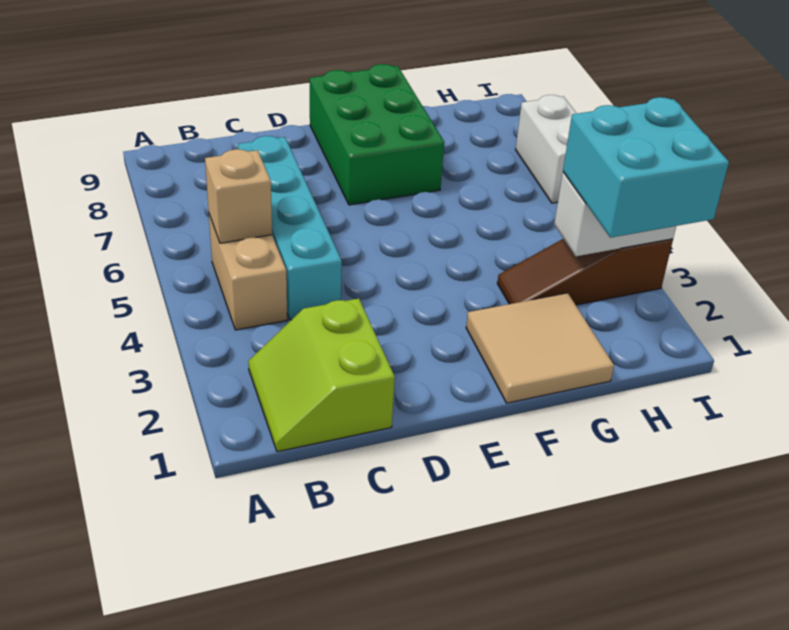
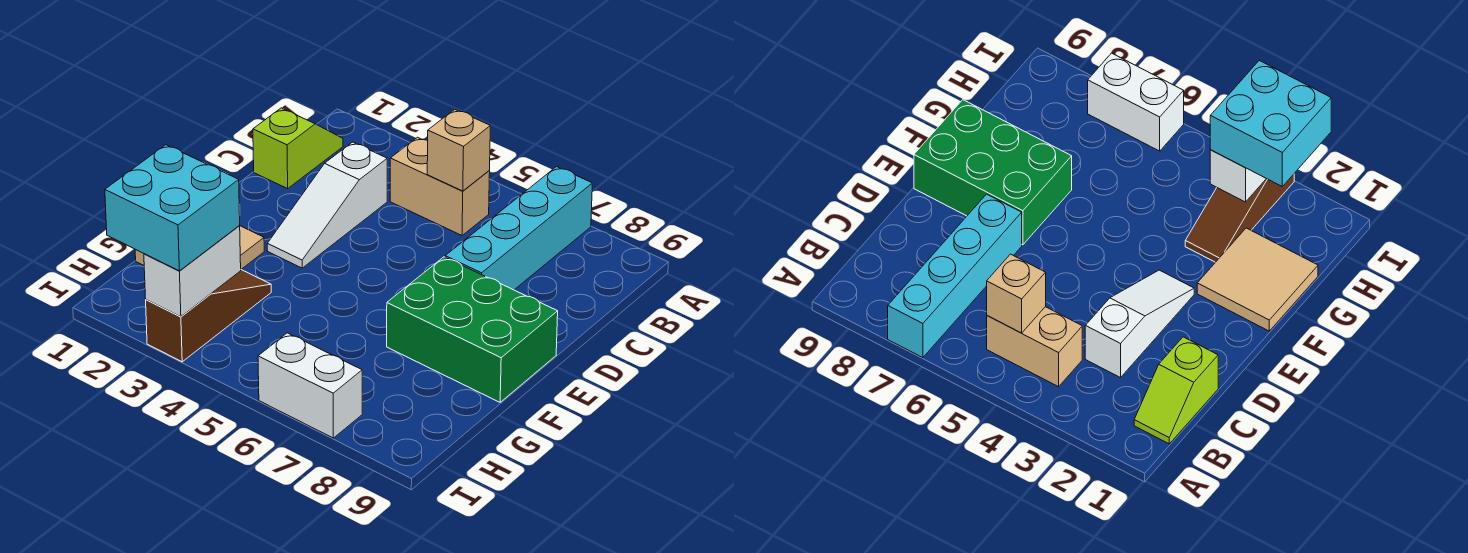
lime 2x2 slope [248,298,395,452] -> lime 1x2 slope [253,108,343,189]
none -> white 1x3 slope [267,142,387,268]
cyan 1x4 brick [238,136,342,320] -> cyan 1x4 brick turned to [445,167,592,290]

